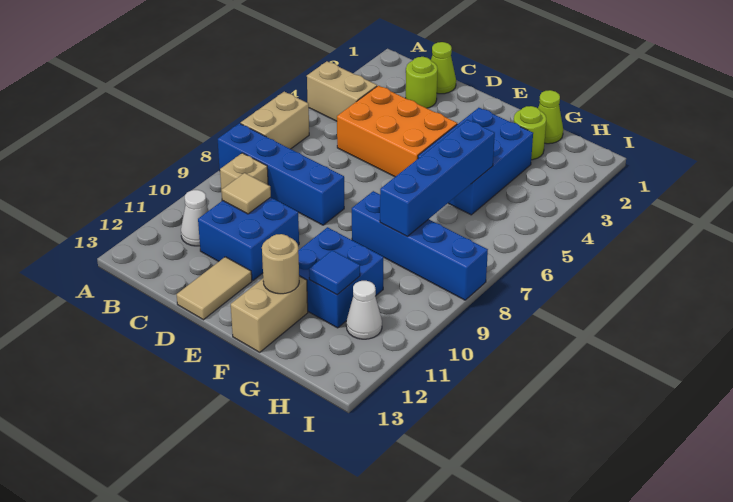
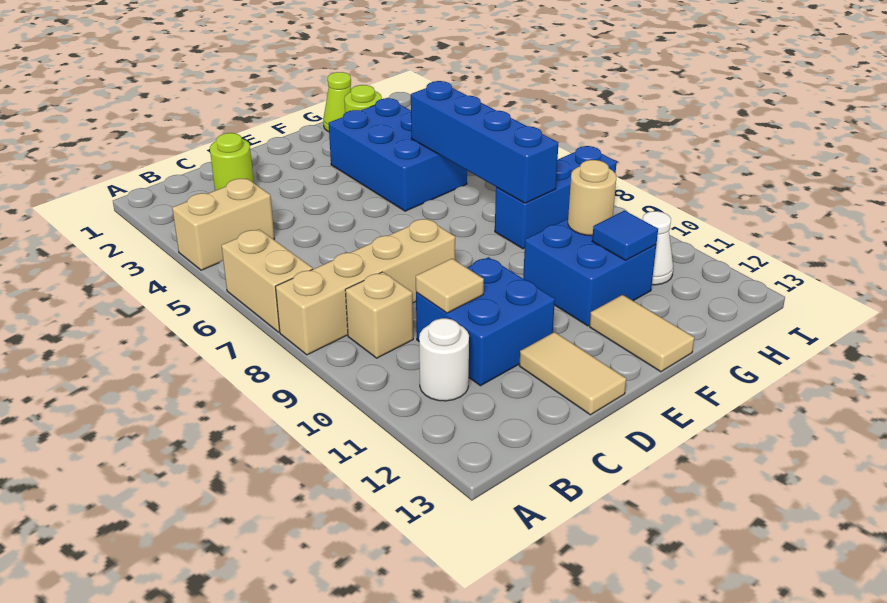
blue 1x4 brick [218,123,344,225] -> tan 1x4 brick [275,219,455,355]
white 1x1 cone [181,190,209,246] -> white 1x1 round brick [419,318,469,401]
lime 1x1 cone [431,42,456,94] -> none
orange 2x3 brick [337,86,457,177] -> none
blue 1x4 brick [352,191,488,300] -> blue 1x3 brick [495,146,617,249]
tan 1x2 brick [231,276,308,352] -> tan 1x2 tile [590,295,694,372]
tan 1x1 round brick [262,234,299,294] -> tan 1x1 round brick moved to [568,160,616,236]

